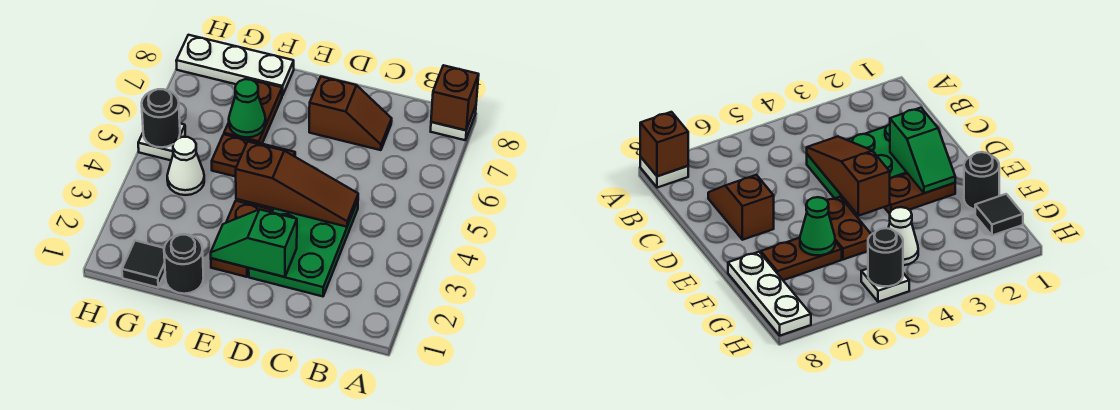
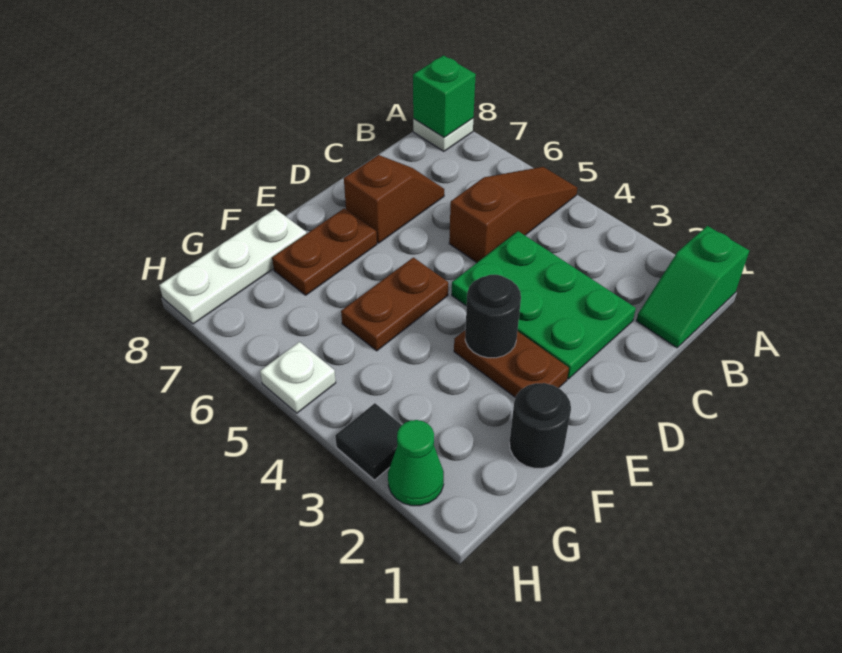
brown 1x1 brick [431,65,479,130] -> green 1x1 brick [413,55,476,137]
brown 1x3 slope [236,142,358,227] -> brown 1x3 slope moved to [449,167,577,263]
green 1x2 slope [211,209,297,277] -> green 1x2 slope moved to [637,226,749,348]
brown 1x2 plate [224,79,282,144] -> brown 1x2 plate turned to [272,208,377,295]
green 1x1 cone [229,79,266,137] -> green 1x1 cone moved to [388,420,444,506]
black 1x1 tile [122,241,165,288] -> black 1x1 tile moved to [335,403,402,480]
white 1x1 cone [167,137,204,195] -> none
black 1x1 round brick [142,89,180,147] -> black 1x1 round brick moved to [465,275,521,358]

